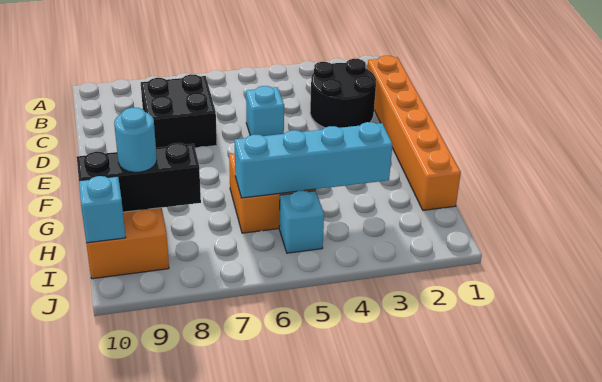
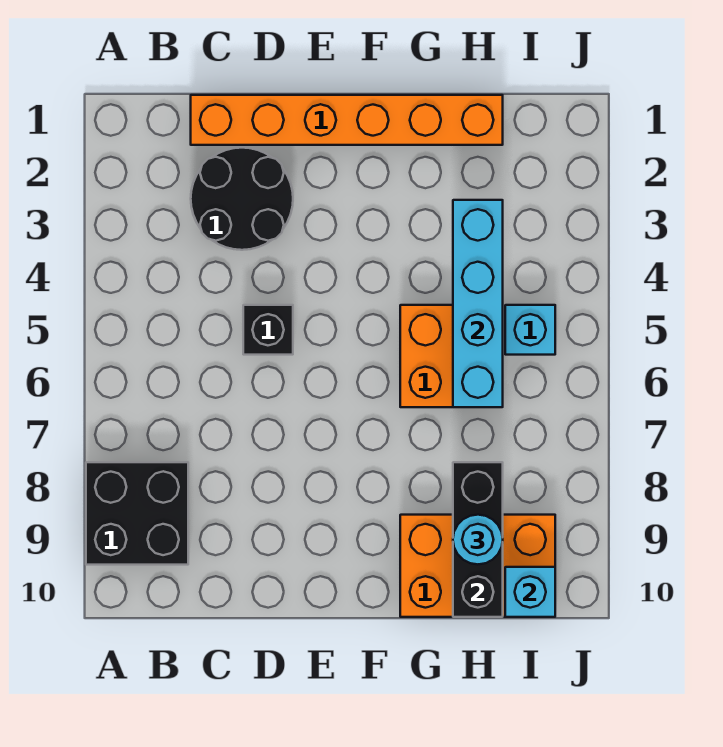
black 2x2 brick [141,74,217,148] -> black 2x2 brick moved to [86,462,188,565]
cyan 1x1 brick [246,86,284,136] -> black 1x1 brick [243,305,293,355]

